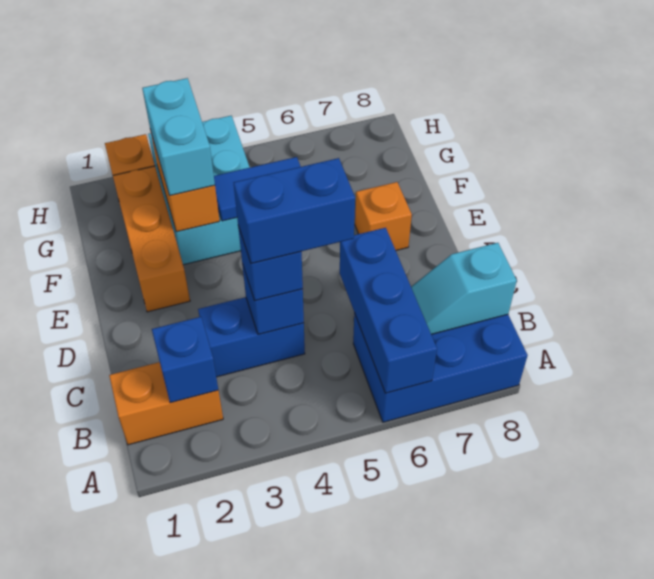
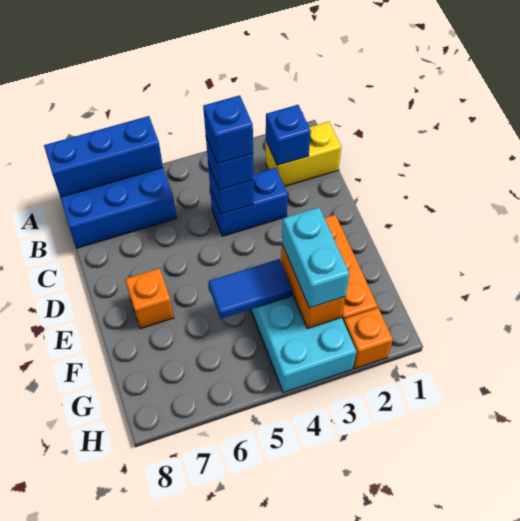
blue 1x3 brick [340,228,437,393] -> blue 1x3 brick turned to [44,116,163,197]
orange 1x2 brick [109,362,223,445] -> yellow 1x2 brick [266,122,341,186]
cyan 1x2 slope [411,243,517,334] -> none
blue 1x2 brick [234,158,355,263] -> blue 1x1 brick [203,95,253,164]

